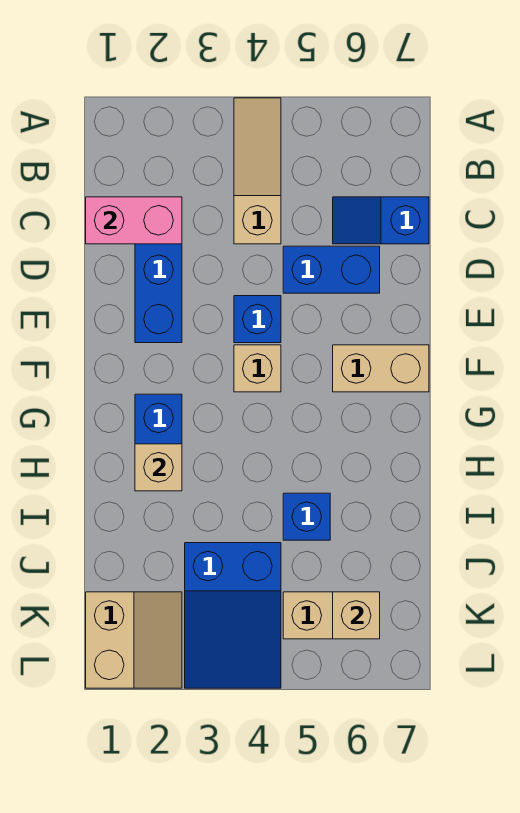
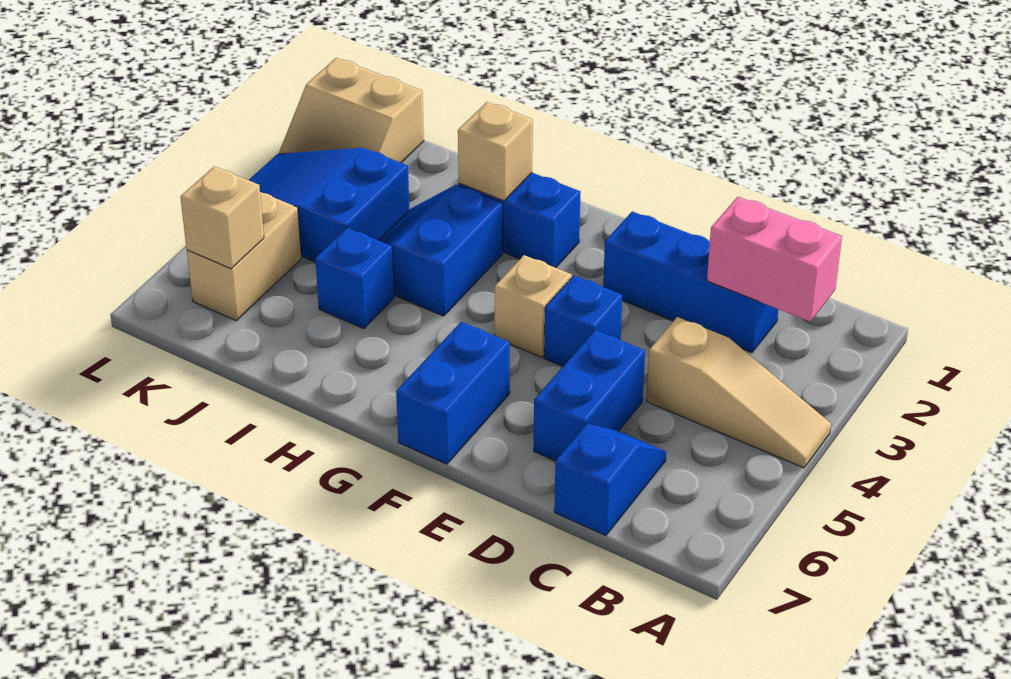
pink 1x2 brick [86,197,182,244] -> pink 1x2 brick turned to [707,197,842,321]
tan 1x2 brick [333,345,429,392] -> blue 1x2 brick [396,322,510,464]
none -> blue 2x2 slope [379,185,503,316]

